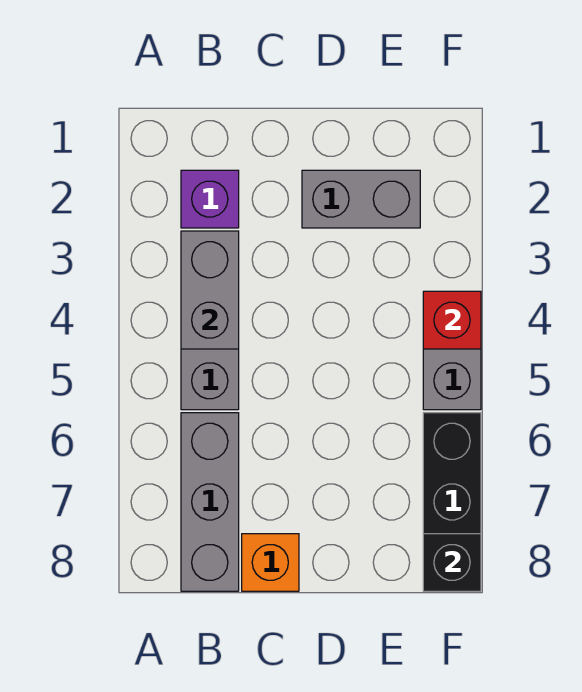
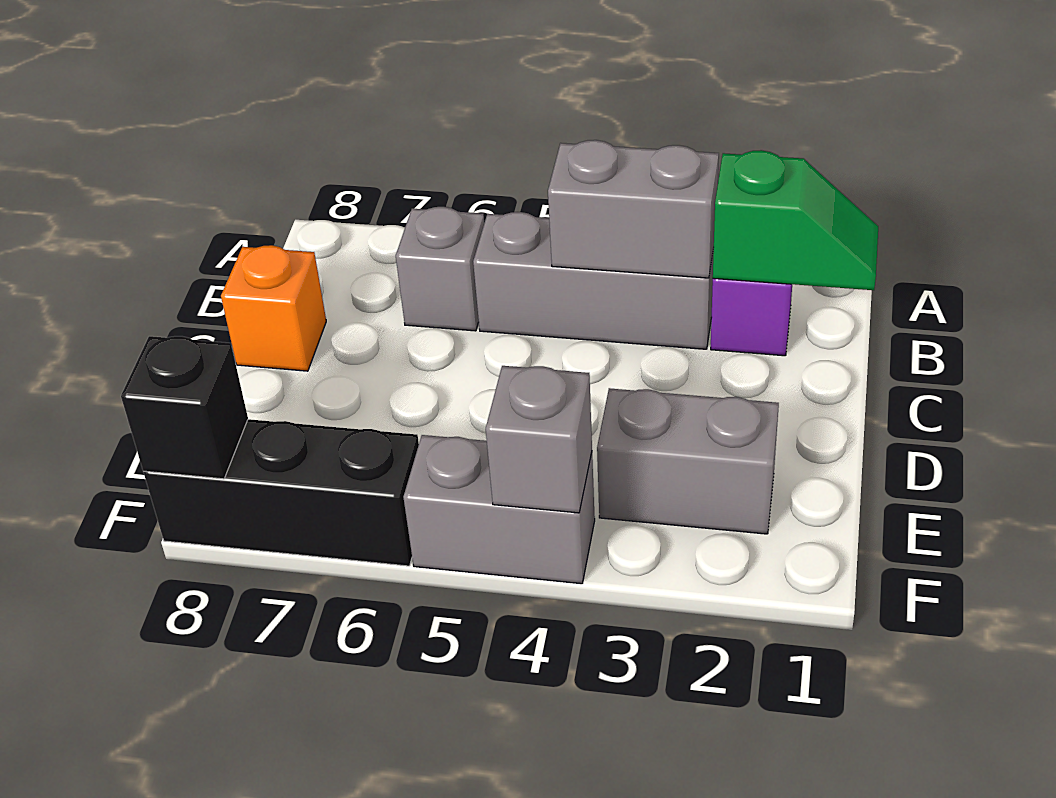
none -> green 1x2 slope [713,150,878,290]
grey 1x3 brick [181,413,239,591] -> grey 1x1 brick [396,207,484,331]
grey 1x2 brick [302,170,420,228] -> grey 1x2 brick turned to [597,388,779,534]
red 1x1 brick [423,291,481,349] -> grey 1x1 brick [486,366,592,513]

